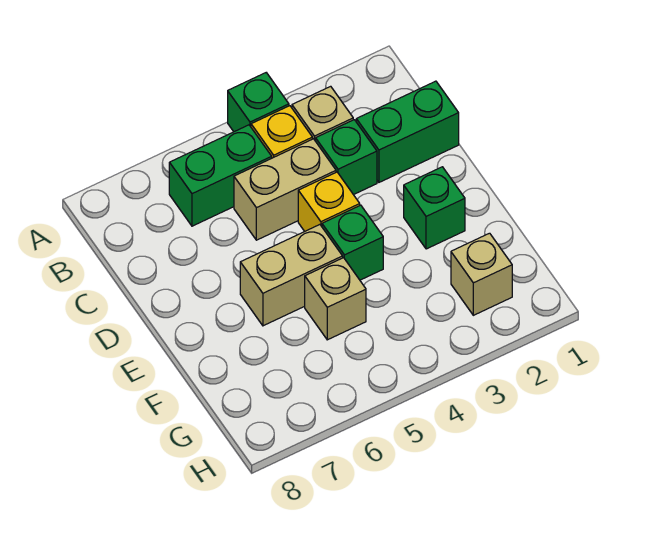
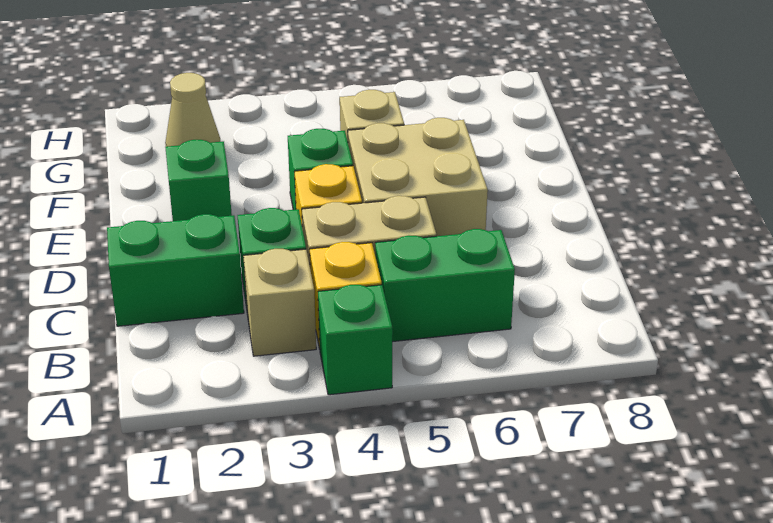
tan 1x2 brick [240,225,343,326] -> tan 2x2 brick [348,118,488,236]
tan 1x1 brick [451,233,512,315] -> tan 1x1 cone [165,73,220,147]

